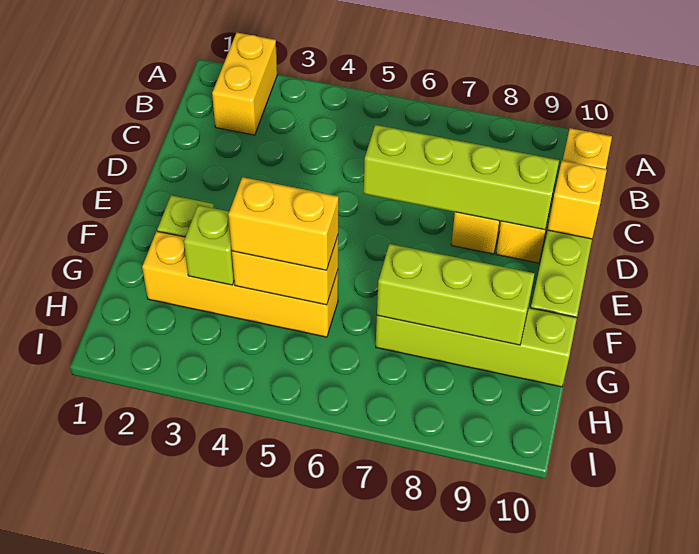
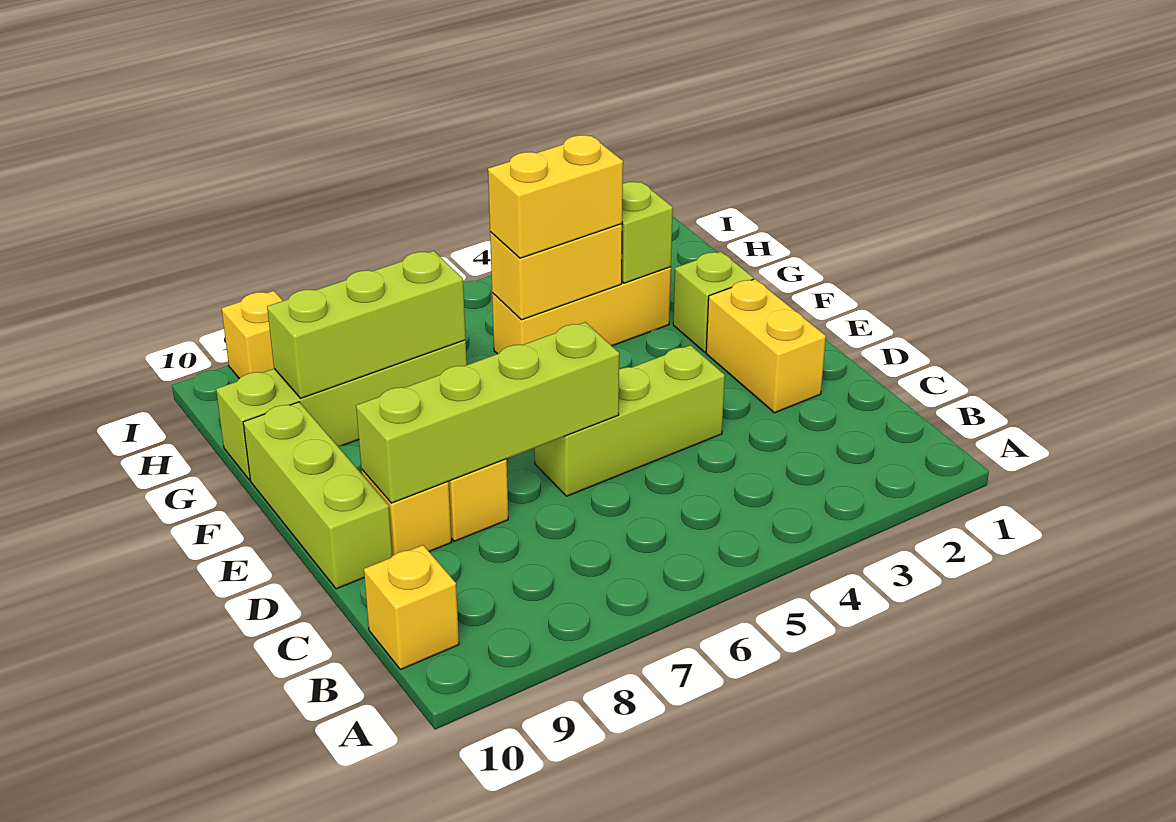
yellow 1x2 brick [212,33,277,135] -> yellow 1x2 brick moved to [706,279,826,413]
none -> lime 1x3 brick [535,345,725,496]
yellow 1x1 brick [548,161,607,239] -> yellow 1x1 brick moved to [221,291,283,379]
yellow 1x4 brick [142,231,338,337] -> yellow 1x3 brick [492,267,671,354]

